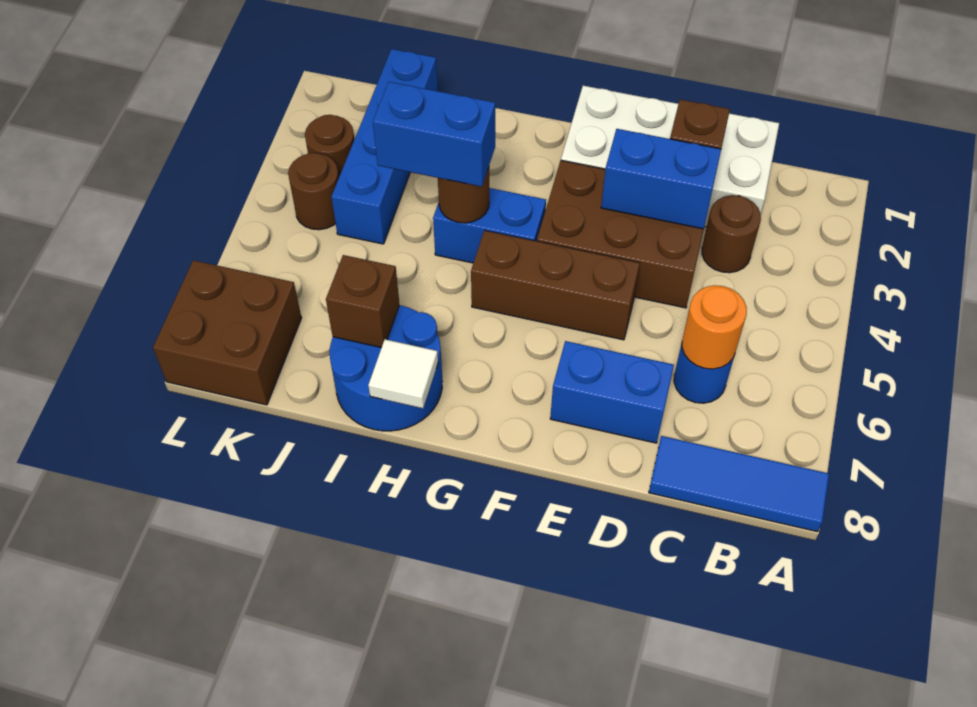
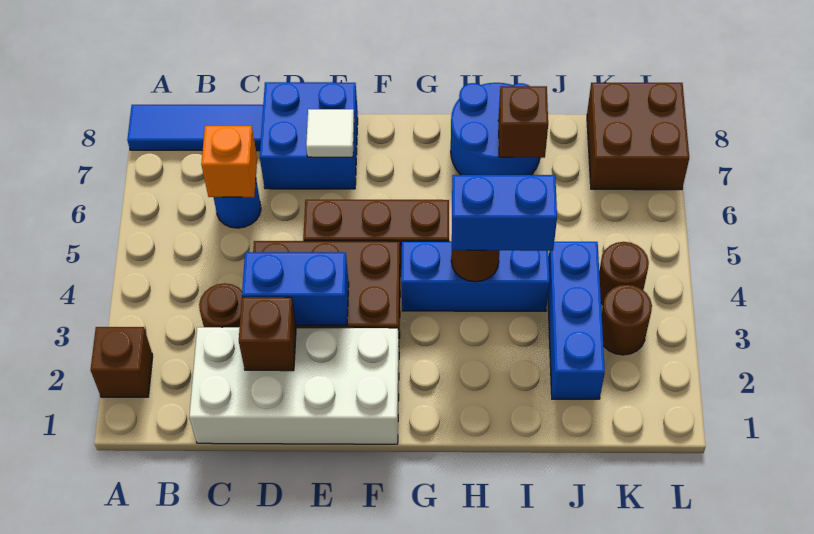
none -> brown 1x1 brick [91,327,153,397]
orange 1x1 round brick [682,285,747,369] -> orange 1x1 brick [201,126,257,197]
blue 1x2 brick [550,341,674,443] -> blue 2x2 brick [260,82,358,189]
blue 1x2 brick [433,188,546,263] -> blue 1x3 brick [401,241,550,311]
white 1x1 tile [368,339,438,408] -> white 1x1 tile moved to [306,109,354,157]
blue 1x4 brick [332,49,438,244] -> blue 1x3 brick [548,242,605,399]

